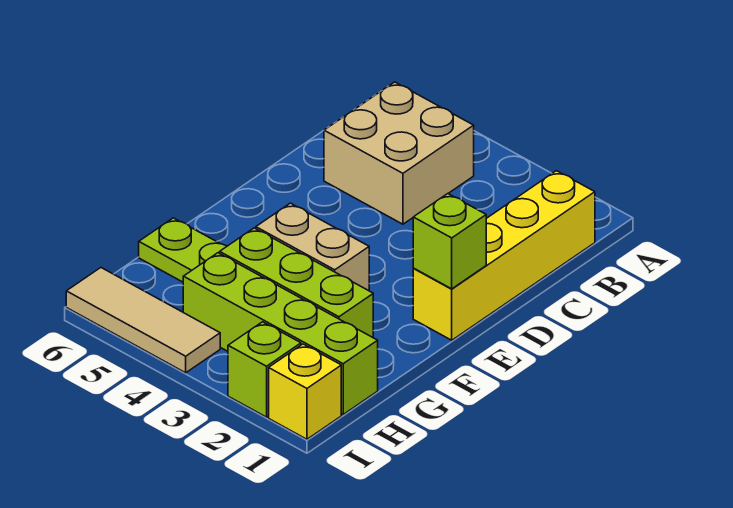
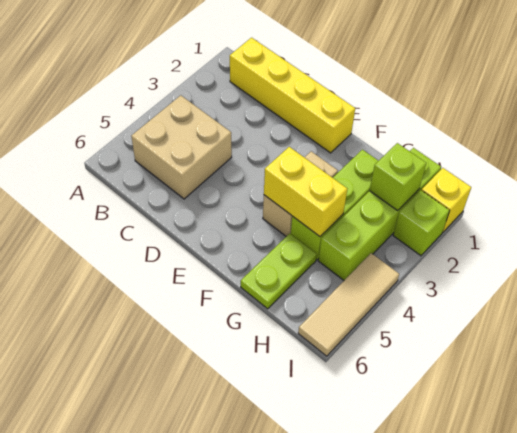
lime 1x1 brick [413,194,486,289] -> lime 1x1 brick moved to [370,143,426,211]
none -> yellow 1x2 brick [264,147,347,236]

